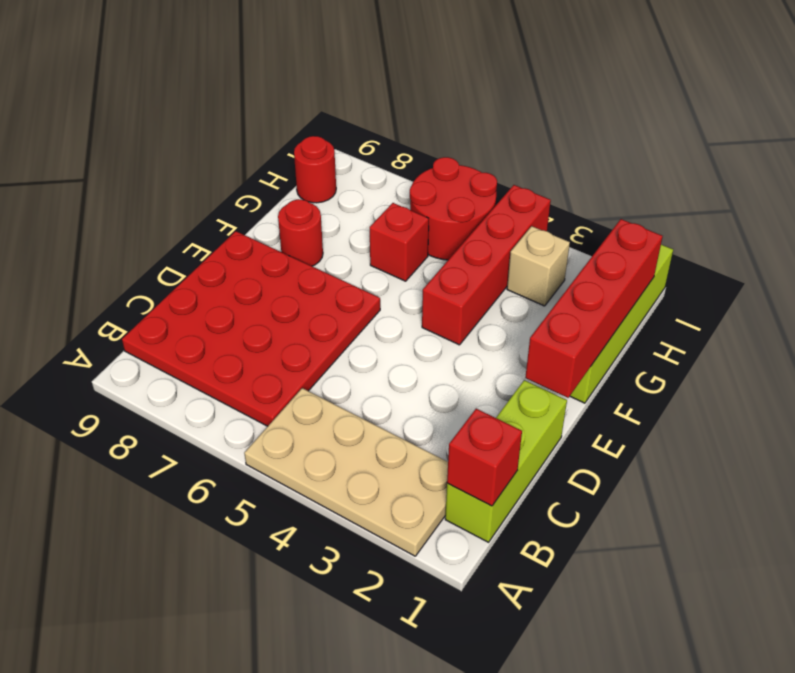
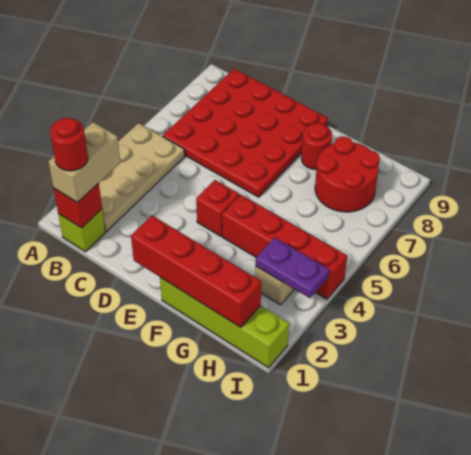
lime 1x3 brick [445,380,567,542] -> lime 1x1 brick [58,209,106,252]
none -> tan 1x2 brick [48,122,120,203]
red 1x1 brick [370,203,429,281] -> red 1x1 brick moved to [196,180,239,236]
none -> purple 1x2 plate [255,238,329,298]
red 2x2 round brick [410,157,497,260] -> red 2x2 round brick moved to [315,137,380,212]
red 1x1 round brick [294,136,336,203] -> red 1x1 round brick moved to [50,118,88,171]

